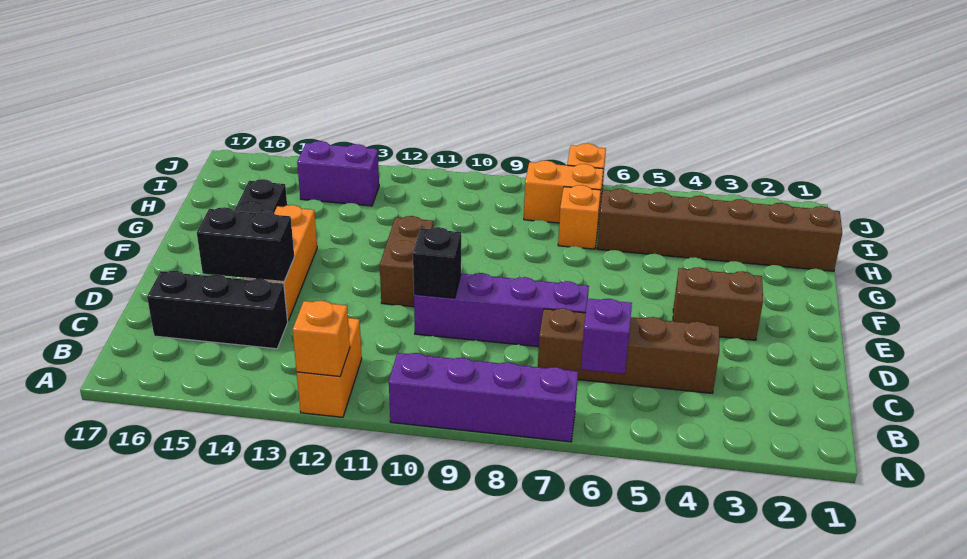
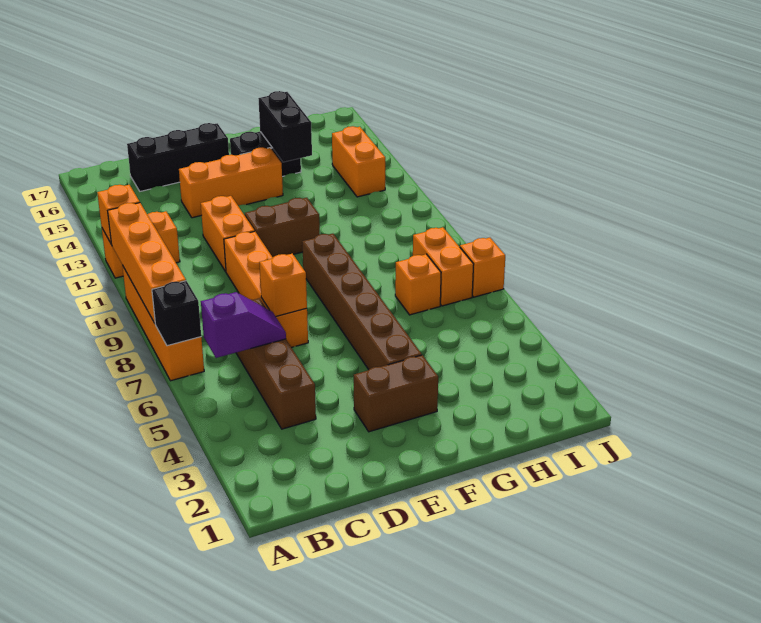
purple 1x4 brick [389,353,578,442] -> orange 1x4 brick [122,265,204,381]
none -> orange 1x4 brick [108,203,186,323]
black 1x3 brick [147,271,288,349] -> black 1x3 brick turned to [127,123,229,191]
purple 1x4 brick [414,273,589,347] -> orange 1x4 brick [224,231,308,348]
none -> orange 1x1 brick [259,254,307,316]
black 1x1 brick [413,227,461,298] -> black 1x1 brick moved to [152,281,201,346]
none -> orange 1x2 brick [201,196,254,271]
black 1x2 brick [197,207,294,282] -> black 1x2 brick moved to [258,91,312,162]
brown 1x2 brick [673,267,763,340] -> brown 1x2 brick turned to [354,355,438,432]
brown 1x6 brick [597,189,842,271] -> brown 1x6 brick moved to [302,234,422,370]
purple 1x2 brick [297,141,379,206] -> orange 1x2 brick [332,126,385,197]

